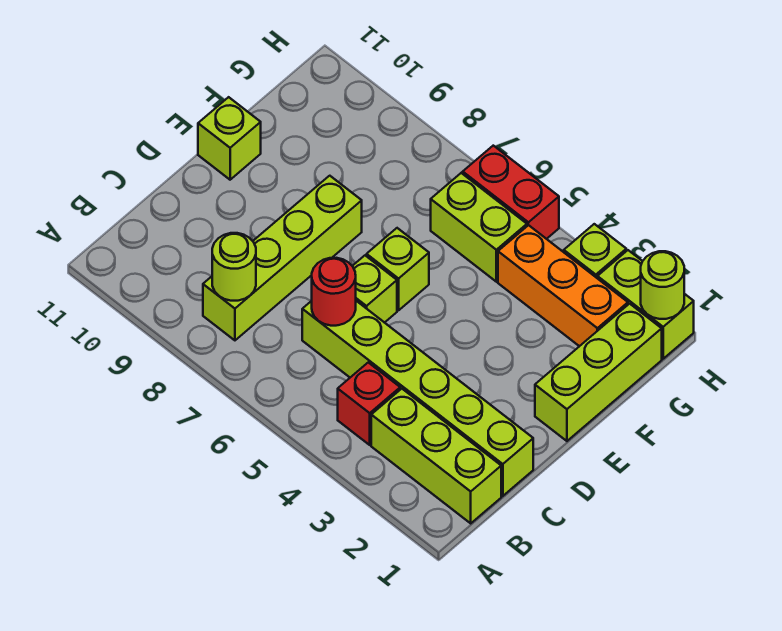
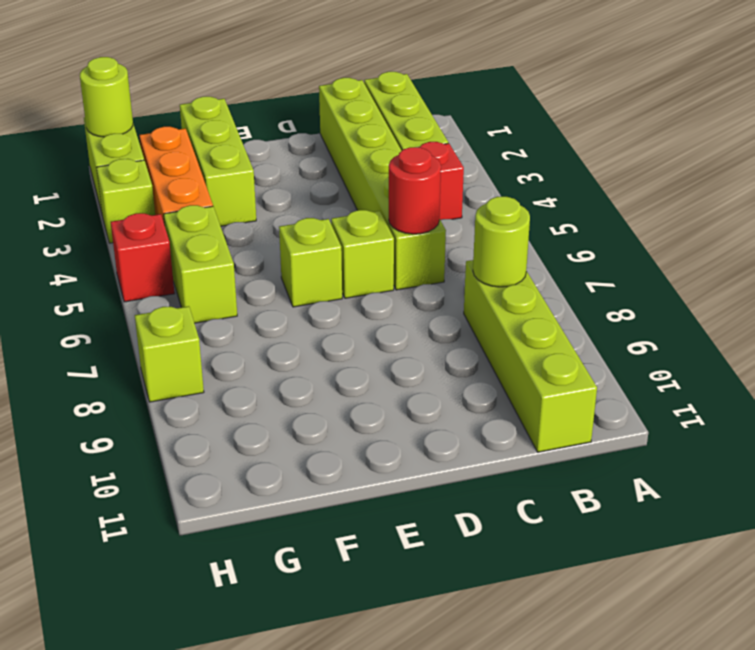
lime 1x4 brick [203,176,362,340] -> lime 1x4 brick turned to [464,260,597,452]
lime 1x3 brick [535,304,662,441] -> lime 1x3 brick turned to [180,97,256,226]
lime 1x1 brick [198,97,261,180] -> lime 1x1 brick moved to [135,306,204,402]
red 1x2 brick [463,146,559,239] -> red 1x1 brick [111,213,175,302]

